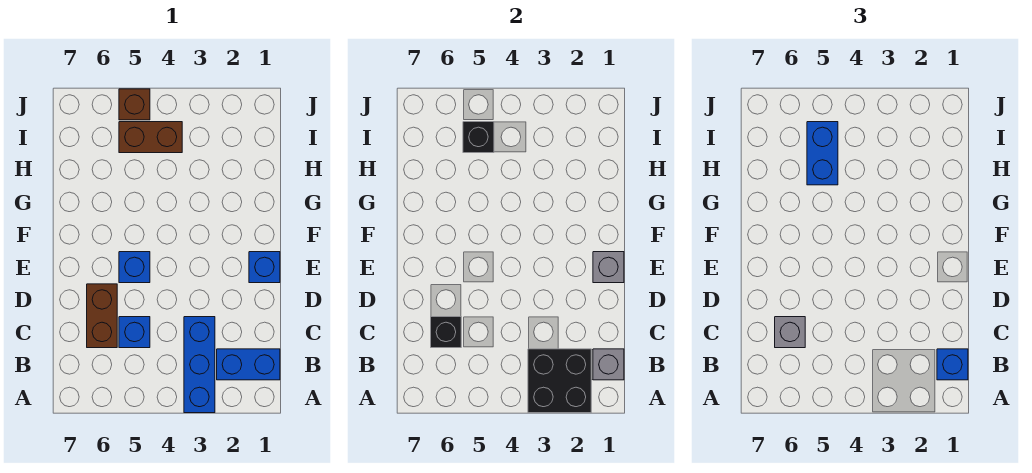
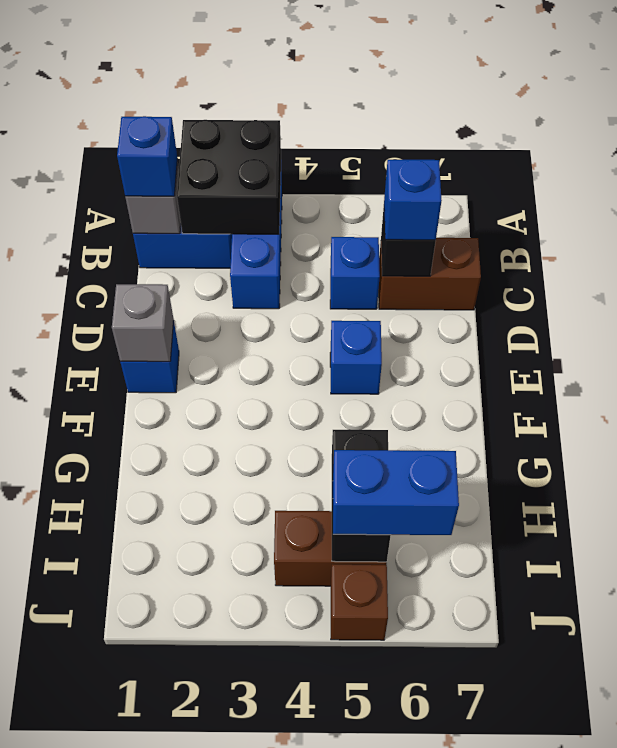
brown 1x2 brick [87,284,117,348] -> brown 1x2 brick turned to [379,238,481,310]
grey 1x1 brick [775,317,805,348] -> blue 1x1 brick [384,160,442,240]
blue 1x2 brick [807,122,838,185] -> blue 1x2 brick turned to [333,450,459,535]
black 1x1 brick [463,122,494,153] -> black 1x2 brick [332,430,391,562]

